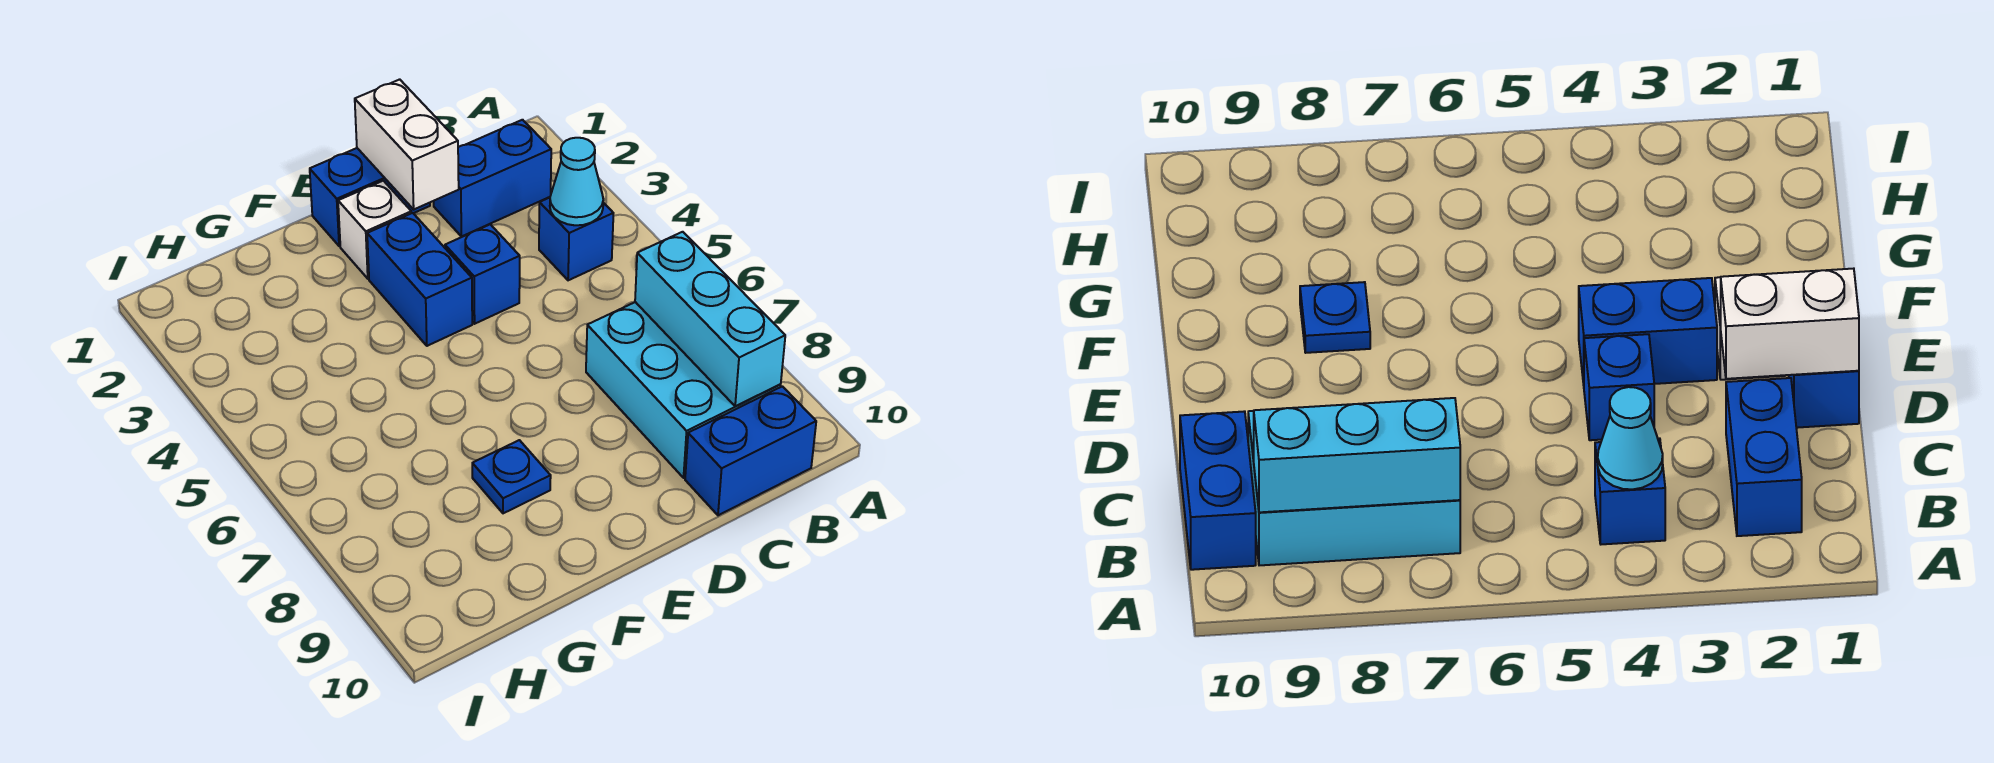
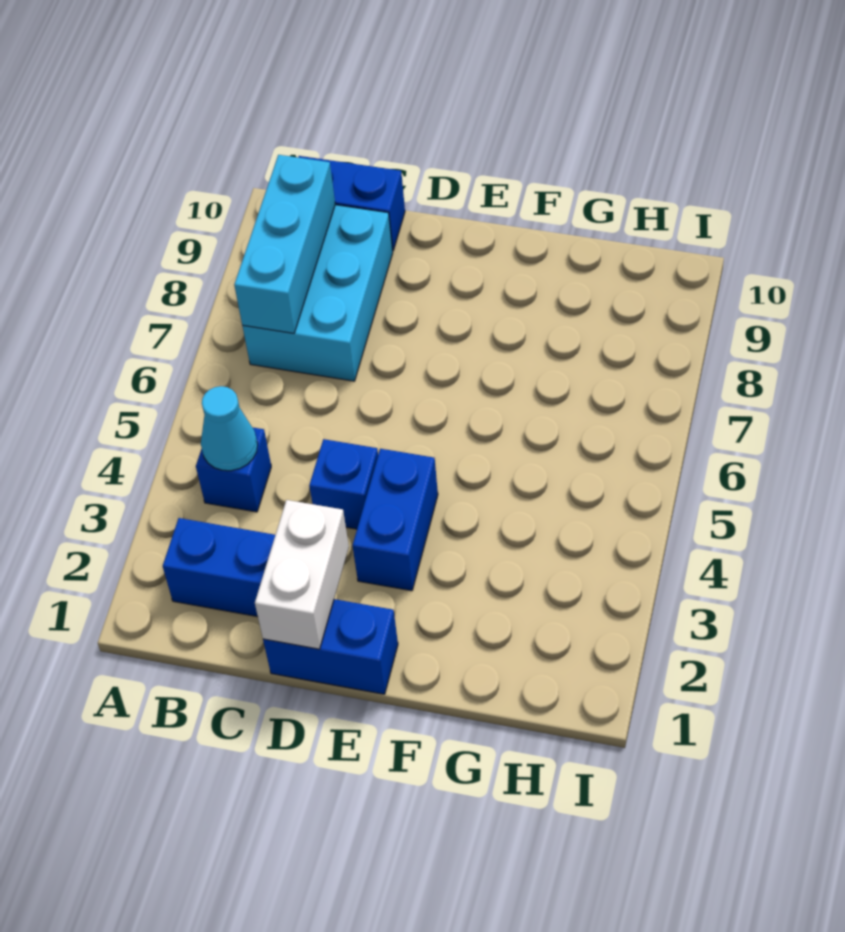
white 1x1 brick [338,181,411,279] -> none
blue 1x1 plate [472,440,551,513] -> none

